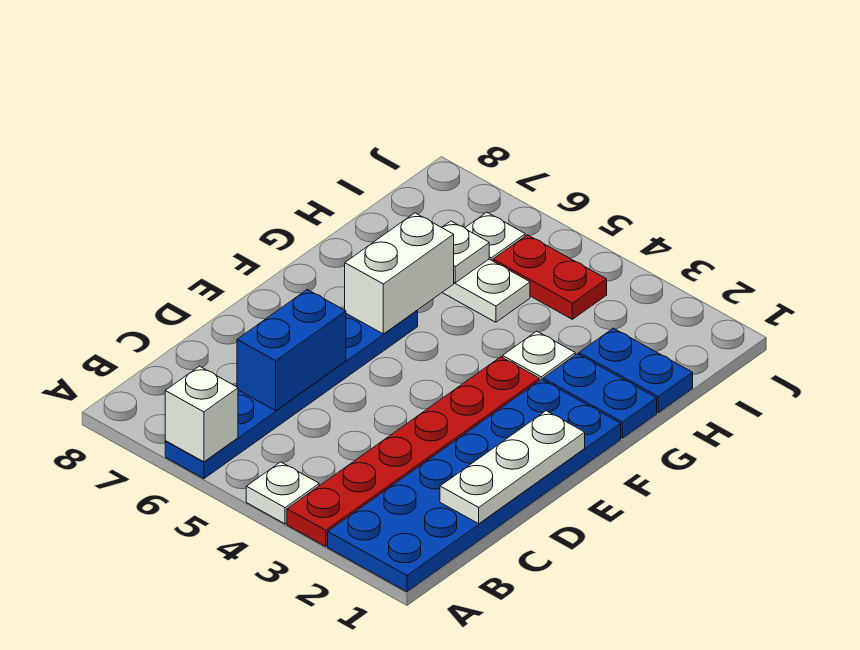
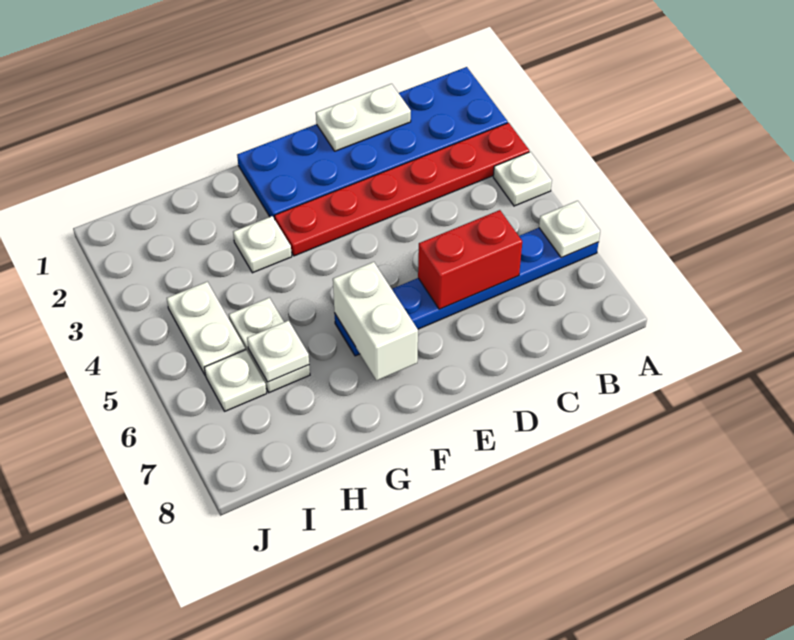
white 1x1 brick [165,366,238,462] -> white 1x1 plate [539,201,600,258]
white 1x3 plate [440,411,585,524] -> white 1x2 plate [316,84,411,151]
blue 1x2 brick [237,290,346,411] -> red 1x2 brick [418,210,522,309]
white 1x2 brick [345,213,454,334] -> white 1x2 brick turned to [333,262,418,381]
blue 1x2 plate [543,354,657,438] -> none
blue 1x2 plate [579,328,693,413] -> none
red 1x2 plate [493,235,607,319] -> white 1x2 plate [167,282,245,376]

